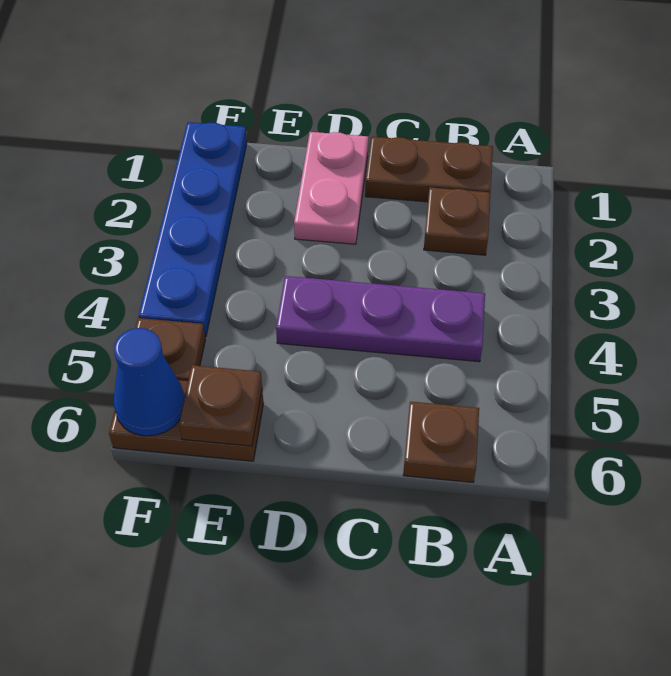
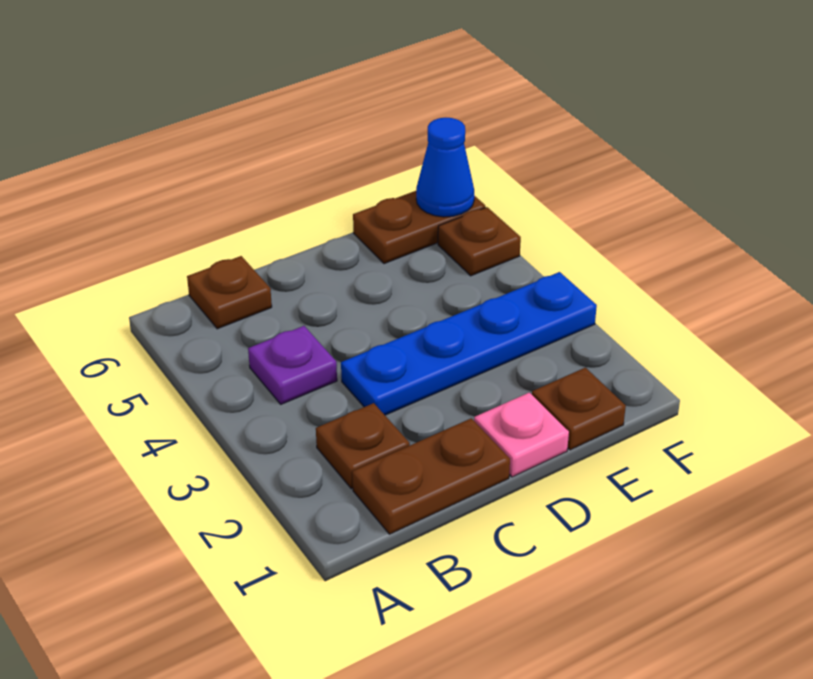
purple 1x3 plate [276,276,485,362] -> purple 1x1 plate [248,326,337,404]
pink 1x2 plate [294,132,368,244] -> pink 1x1 plate [474,393,569,477]
brown 1x1 plate [179,365,262,446] -> brown 1x1 plate moved to [532,368,626,450]
blue 1x4 plate [139,122,247,337] -> blue 1x4 plate turned to [341,272,597,415]

